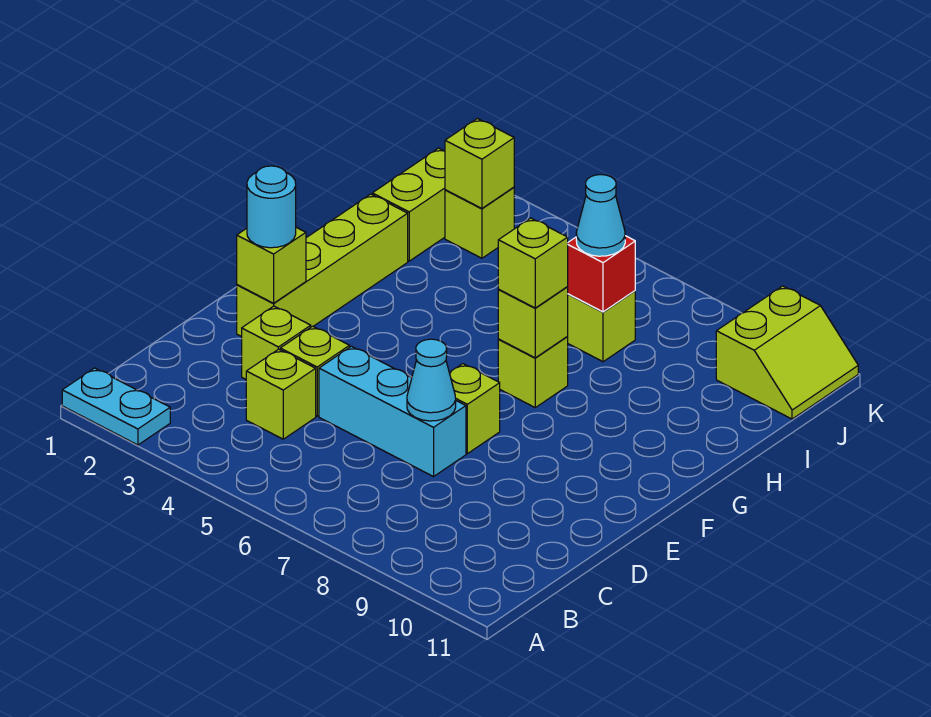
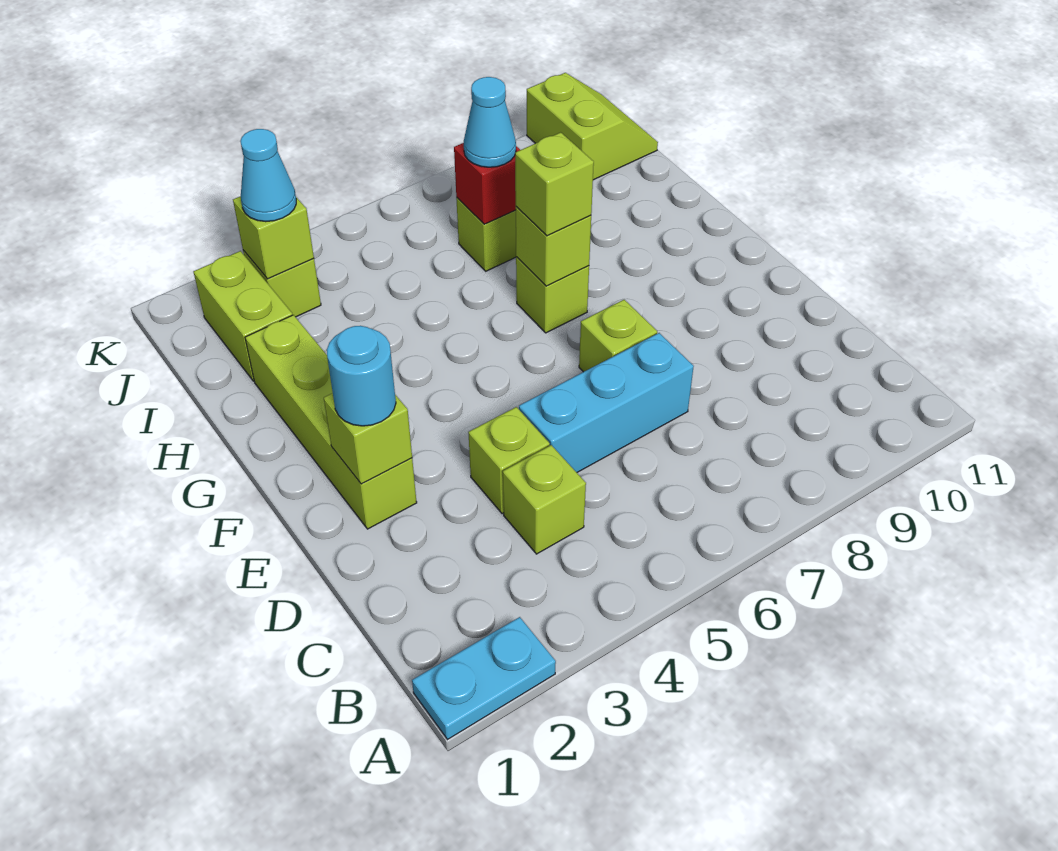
lime 1x1 brick [242,306,311,379] -> none
cyan 1x1 cone [407,339,456,421] -> cyan 1x1 cone moved to [240,129,296,222]

